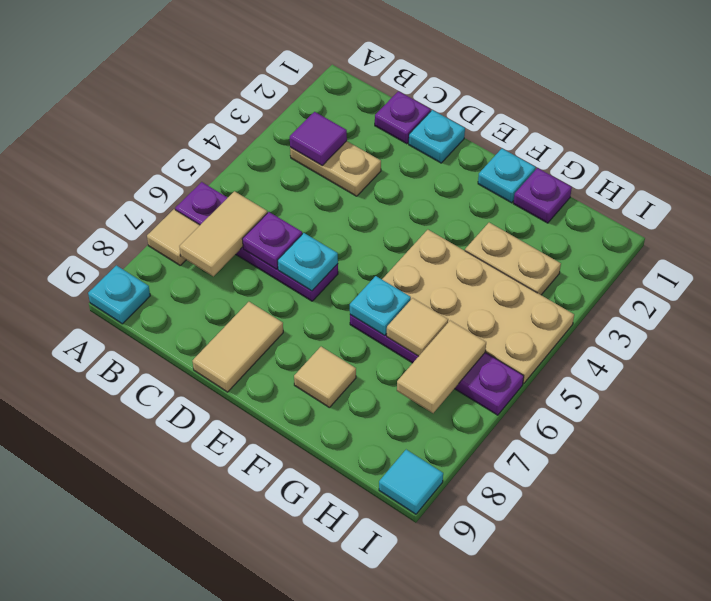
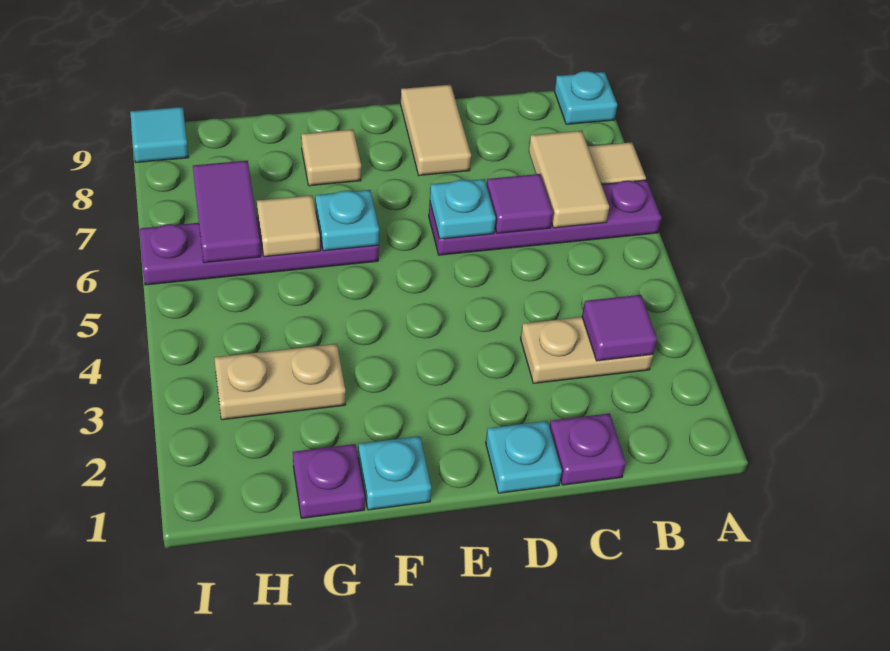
purple 1x1 plate [242,212,302,269] -> purple 1x1 tile [487,174,553,233]
tan 2x4 plate [382,230,574,384] -> none
tan 1x2 tile [397,321,486,413] -> purple 1x2 tile [193,161,261,263]

